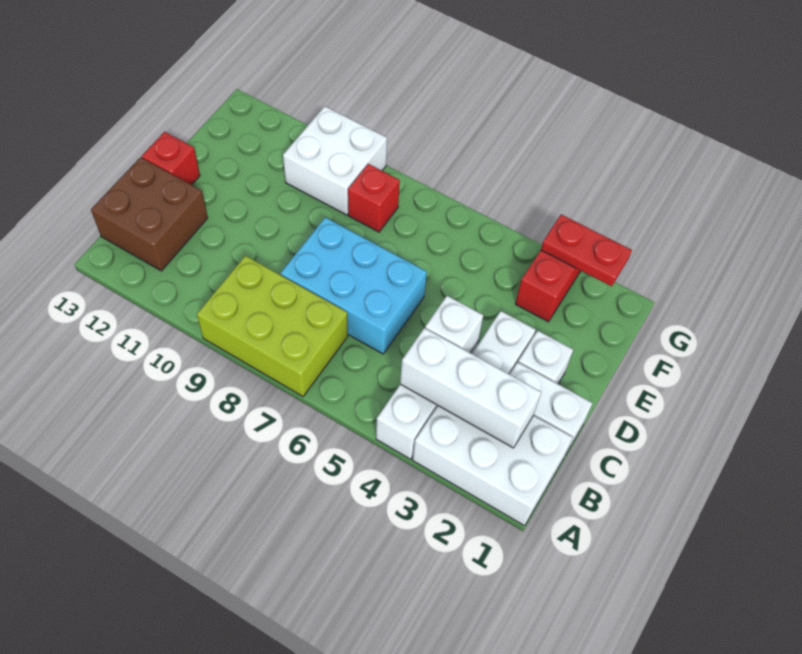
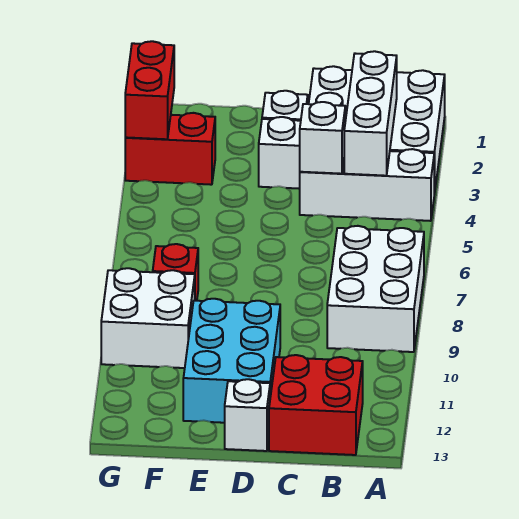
lime 2x3 brick [197,256,348,396] -> white 2x3 brick [327,226,424,352]
brown 2x2 brick [91,157,208,271] -> red 2x2 brick [269,355,363,455]
cyan 2x3 brick [280,217,427,354] -> cyan 2x3 brick moved to [183,299,280,423]
red 1x1 brick [142,132,200,185] -> white 1x1 brick [225,379,270,451]
red 1x2 plate [541,215,632,286] -> red 1x2 brick [125,41,174,139]

